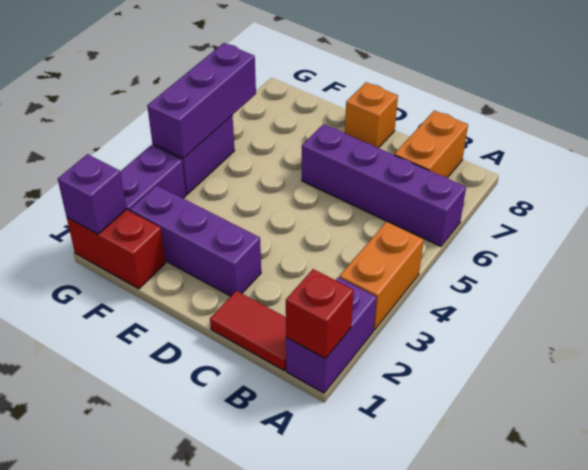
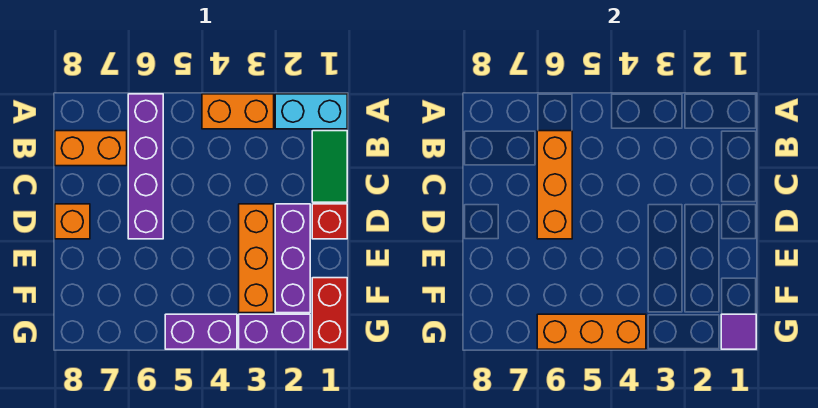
purple 1x2 brick [286,277,377,393] -> cyan 1x2 brick [275,94,347,129]
red 1x1 brick [286,269,354,359] -> red 1x1 brick moved to [312,204,347,239]
red 1x2 tile [210,291,286,371] -> green 1x2 tile [312,131,347,202]
none -> orange 1x3 brick [537,131,572,239]
none -> orange 1x3 brick [239,204,274,313]
purple 1x1 brick [58,154,127,234] -> purple 1x1 tile [721,314,756,349]
purple 1x3 brick [147,43,256,158] -> orange 1x3 brick [537,314,646,349]

